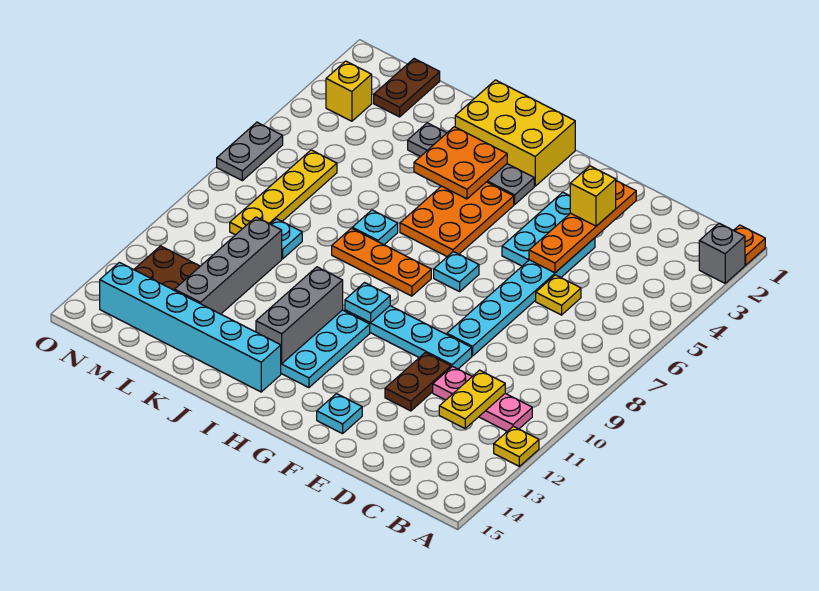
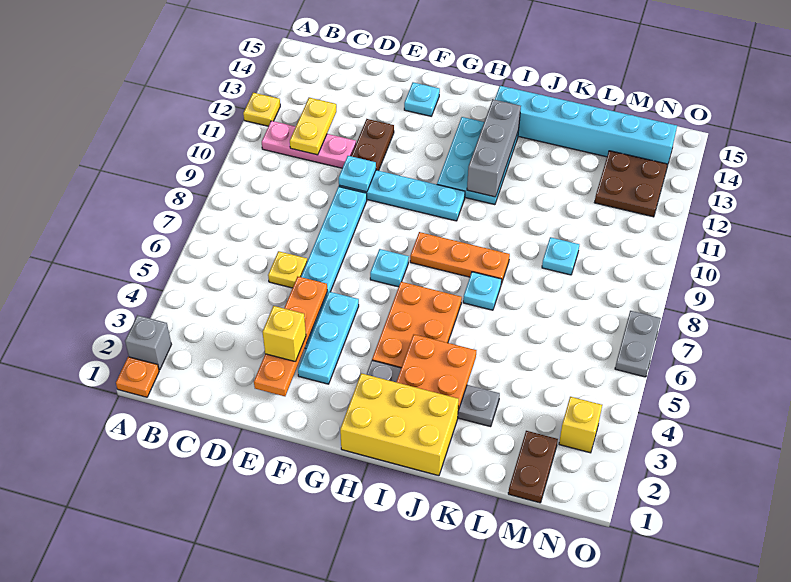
cyan 1x1 plate [345,283,390,323] -> cyan 1x1 plate moved to [339,156,376,192]
grey 1x4 brick [175,217,282,314] -> none
yellow 1x4 plate [230,150,337,235] -> none

